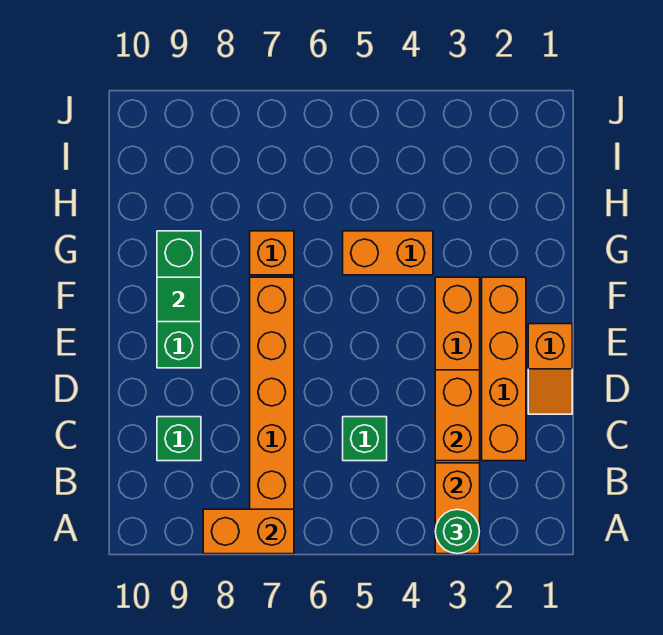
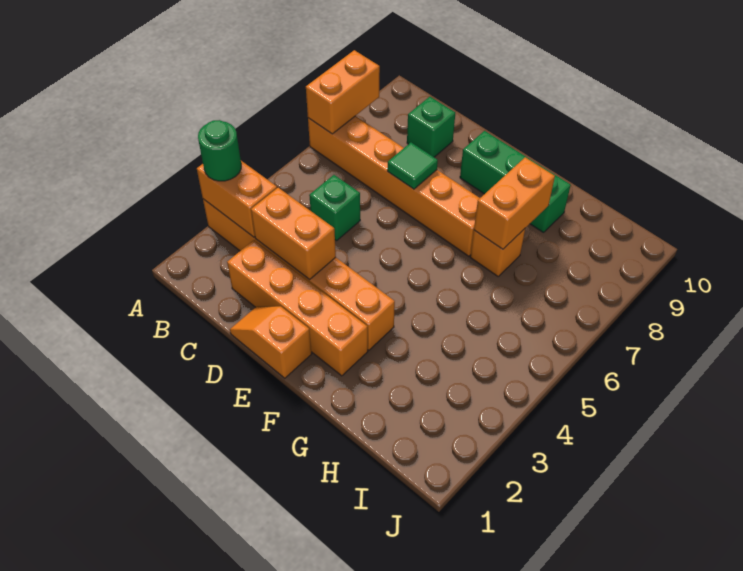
green 1x1 tile [157,277,201,322] -> green 1x1 tile moved to [387,143,438,189]
orange 1x2 brick [343,231,433,275] -> orange 1x2 brick moved to [474,157,555,249]

